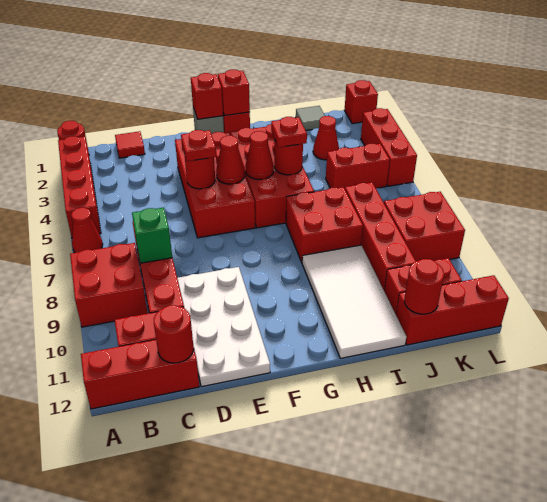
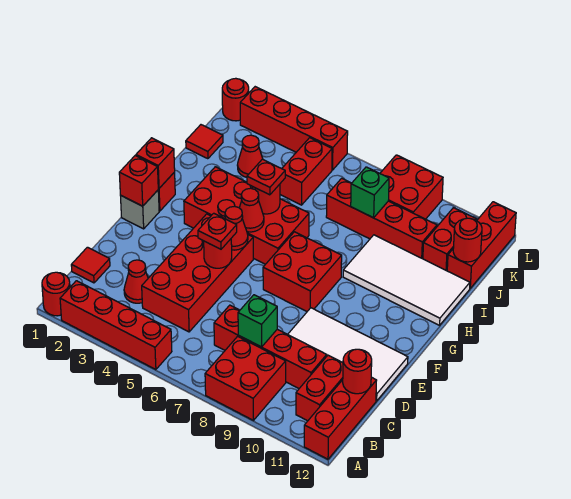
red 1x1 cone [71,208,103,253] -> red 1x1 cone moved to [124,260,148,303]
white 2x4 plate [177,267,270,387] -> white 2x4 tile [288,308,408,401]
red 2x4 brick [175,132,255,238] -> red 2x4 brick turned to [142,214,253,332]
red 2x2 brick [286,187,363,262] -> red 2x2 brick moved to [263,232,342,311]
grey 1x1 tile [296,106,325,130] -> red 1x1 tile [186,125,223,159]
none -> green 1x1 brick [351,167,389,218]
red 1x1 brick [345,80,378,124] -> red 1x1 round brick [222,78,249,121]
red 1x3 brick [361,108,417,186] -> red 1x4 brick [240,87,348,170]

